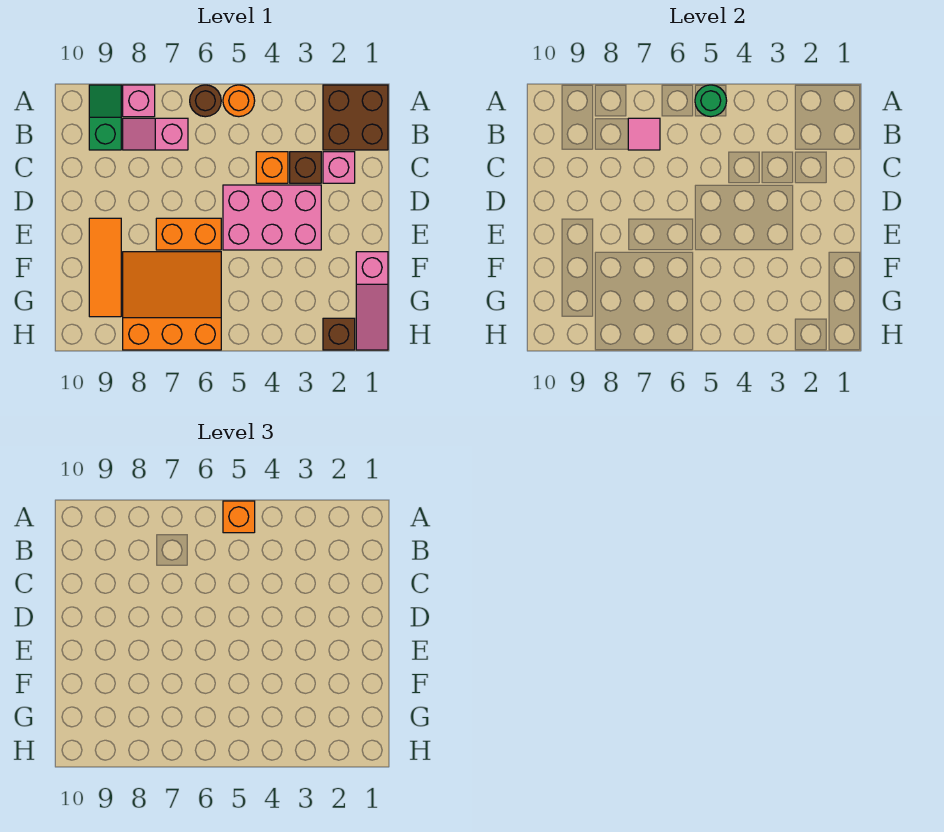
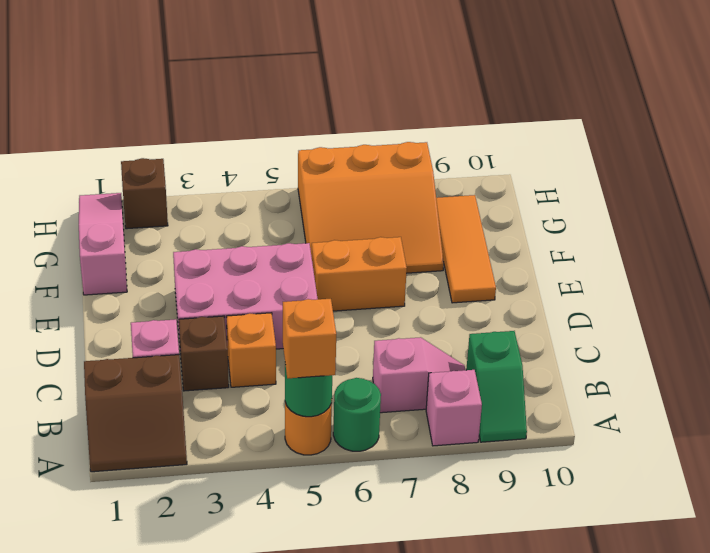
brown 2x2 brick [323,85,388,150] -> brown 2x2 slope [84,355,187,472]
brown 1x1 round brick [190,85,221,117] -> green 1x1 round brick [333,378,381,451]
pink 1x1 tile [628,118,660,150] -> none

